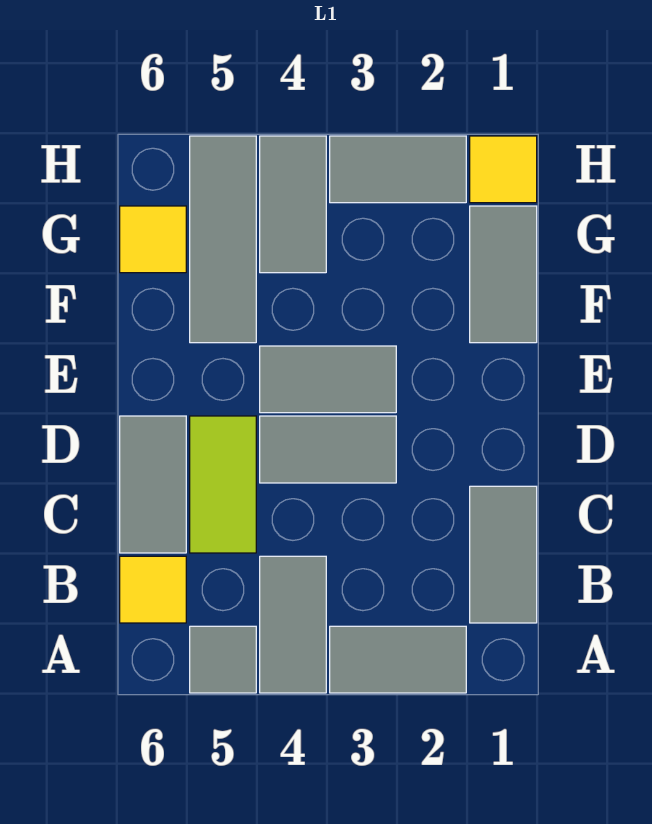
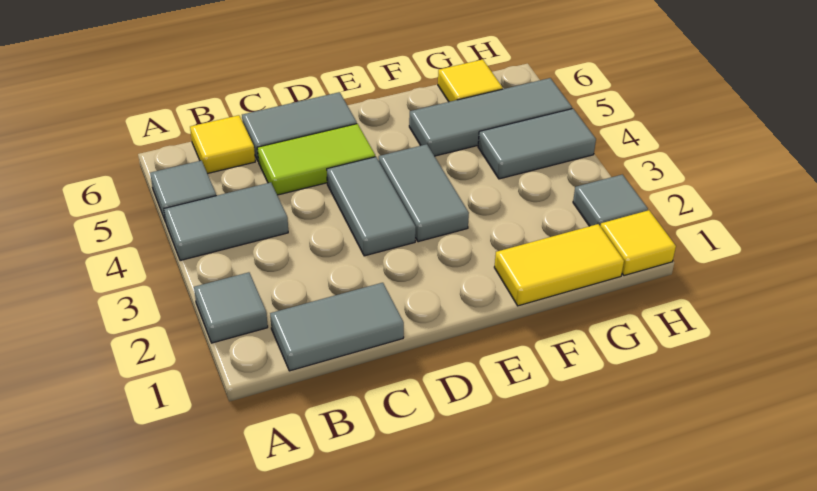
grey 1x2 tile [330,626,466,693] -> grey 1x1 tile [194,272,268,343]
grey 1x2 tile [470,206,537,343] -> yellow 1x2 tile [494,224,624,306]
grey 1x2 tile [330,136,466,203] -> grey 1x1 tile [573,175,648,226]

